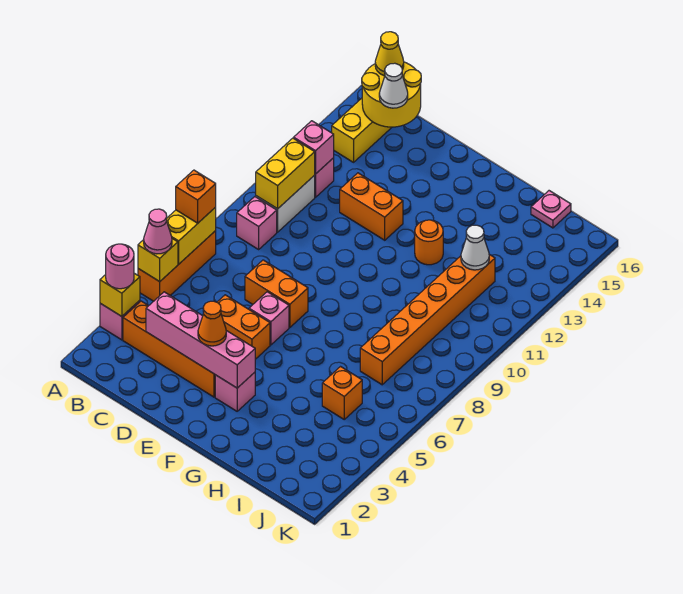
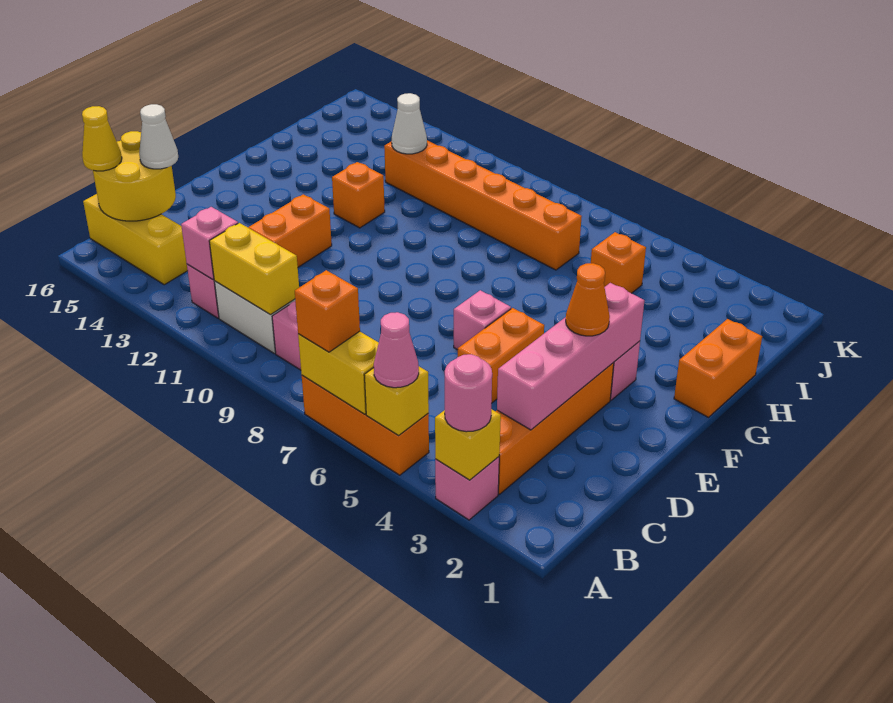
orange 1x2 brick [245,260,308,327] -> orange 1x2 brick moved to [674,319,762,417]
orange 1x1 round brick [415,220,443,265] -> orange 1x1 brick [332,162,385,228]
pink 1x1 plate [531,191,571,228] -> none

